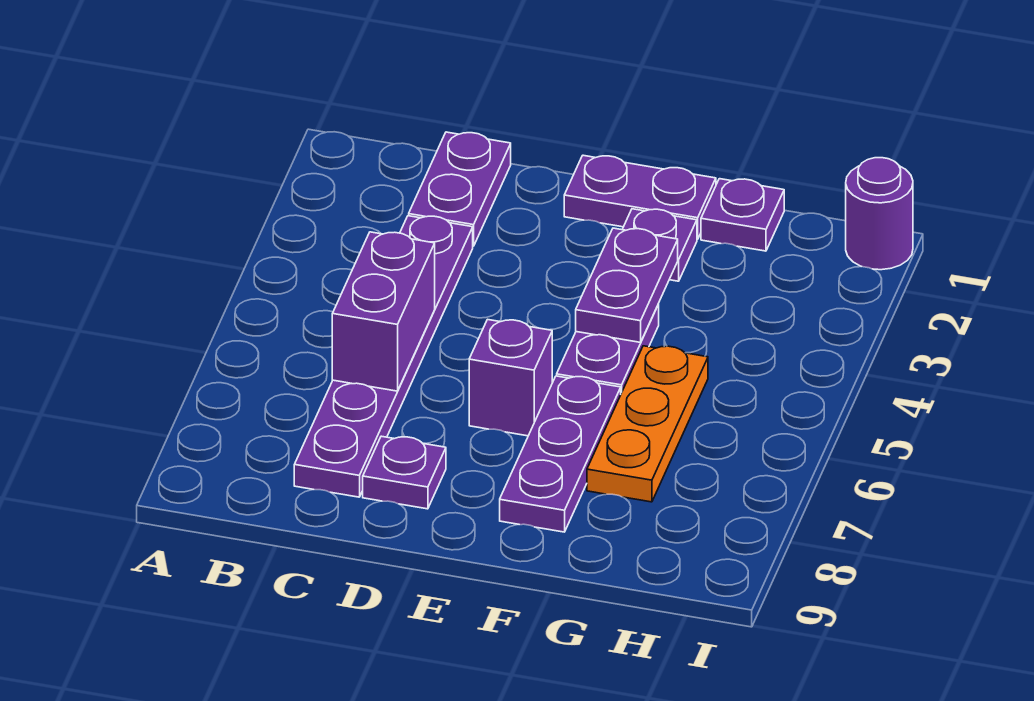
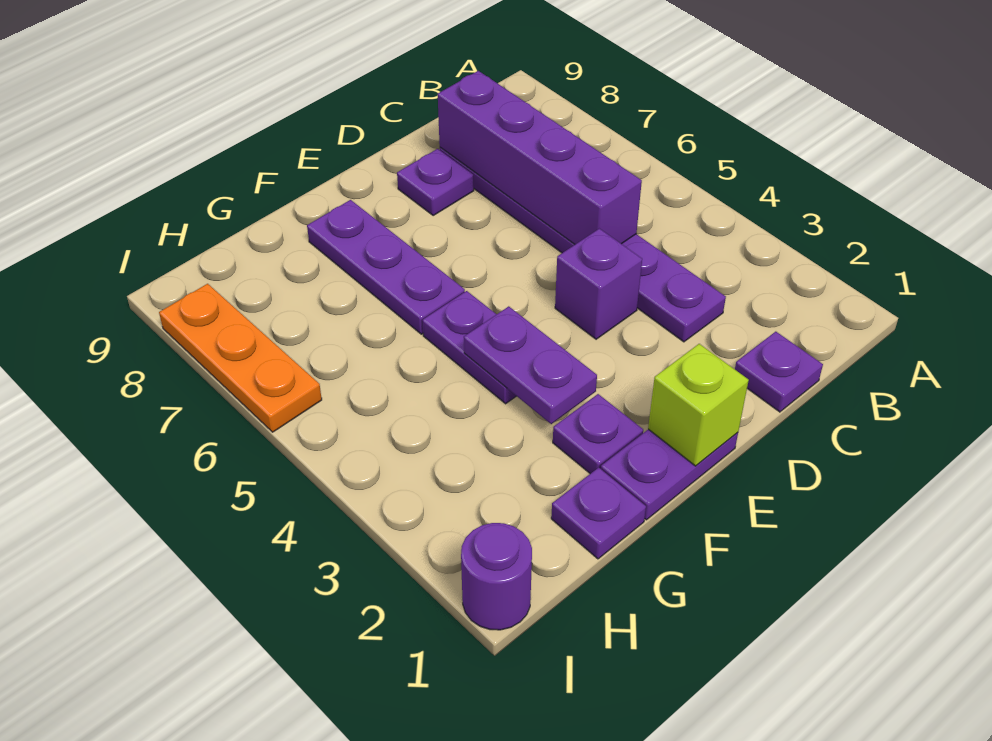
purple 1x2 plate [409,132,511,246] -> purple 1x1 plate [735,332,823,412]
purple 1x2 brick [332,232,435,391] -> purple 1x4 brick [438,71,642,244]
none -> lime 1x1 brick [648,344,749,466]
purple 1x1 brick [469,319,552,436] -> purple 1x1 brick moved to [555,228,642,339]
orange 1x3 plate [587,346,708,502] -> orange 1x3 plate moved to [159,284,322,432]

